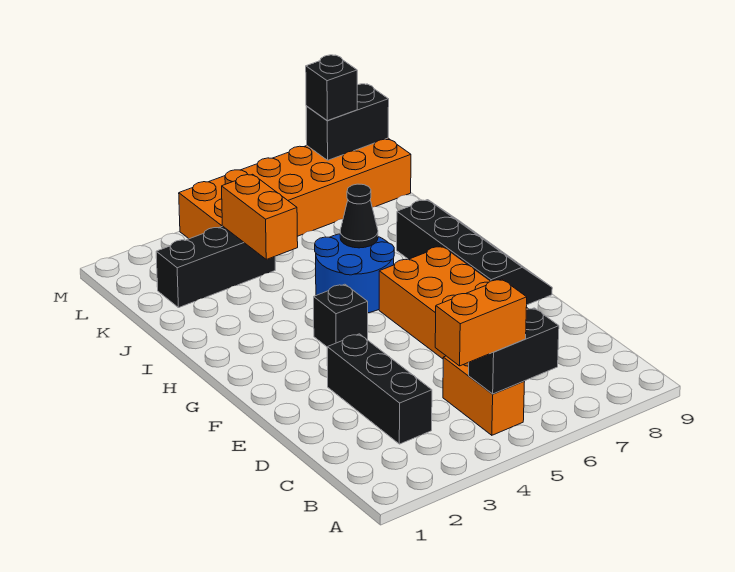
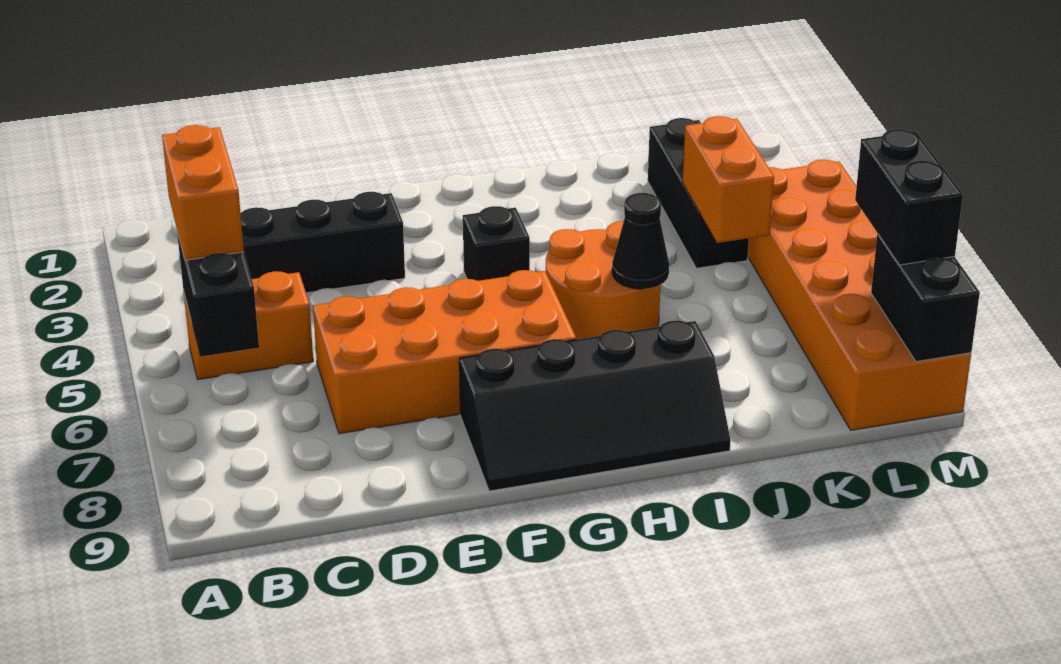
blue 2x2 round brick [315,234,394,313] -> orange 2x2 round brick [546,221,660,339]
orange 1x2 brick [222,174,298,259] -> orange 1x2 brick turned to [683,116,774,243]
black 1x1 brick [306,55,357,121] -> black 1x2 brick [855,129,963,265]

